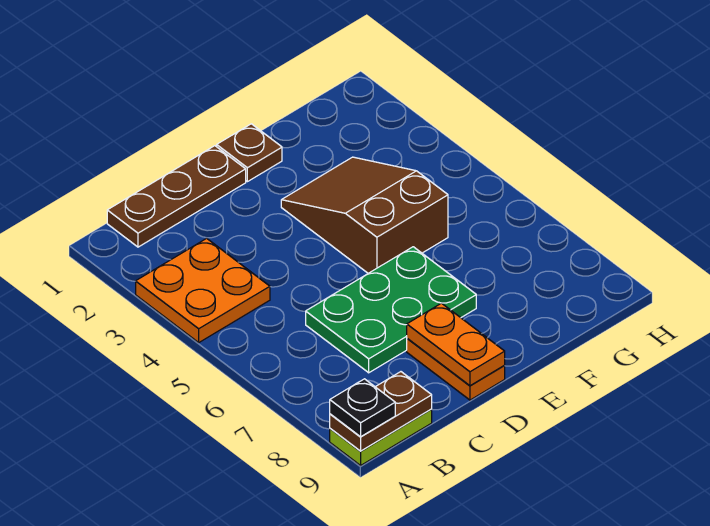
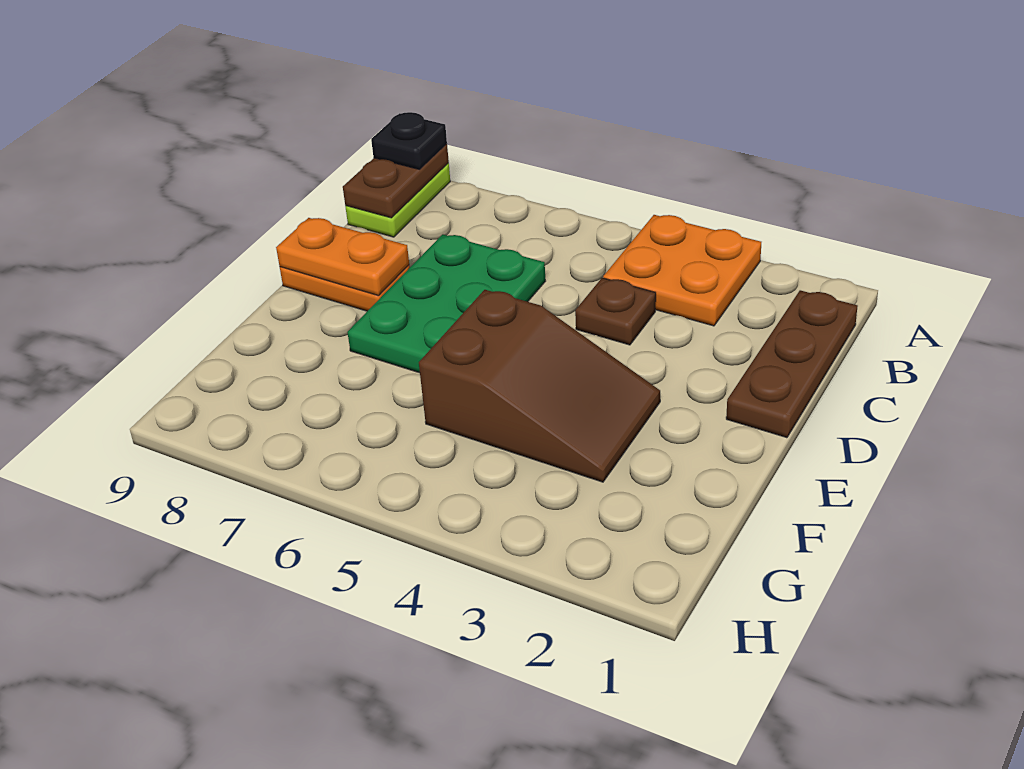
brown 1x1 plate [217,124,282,182] -> brown 1x1 plate moved to [575,278,656,345]

